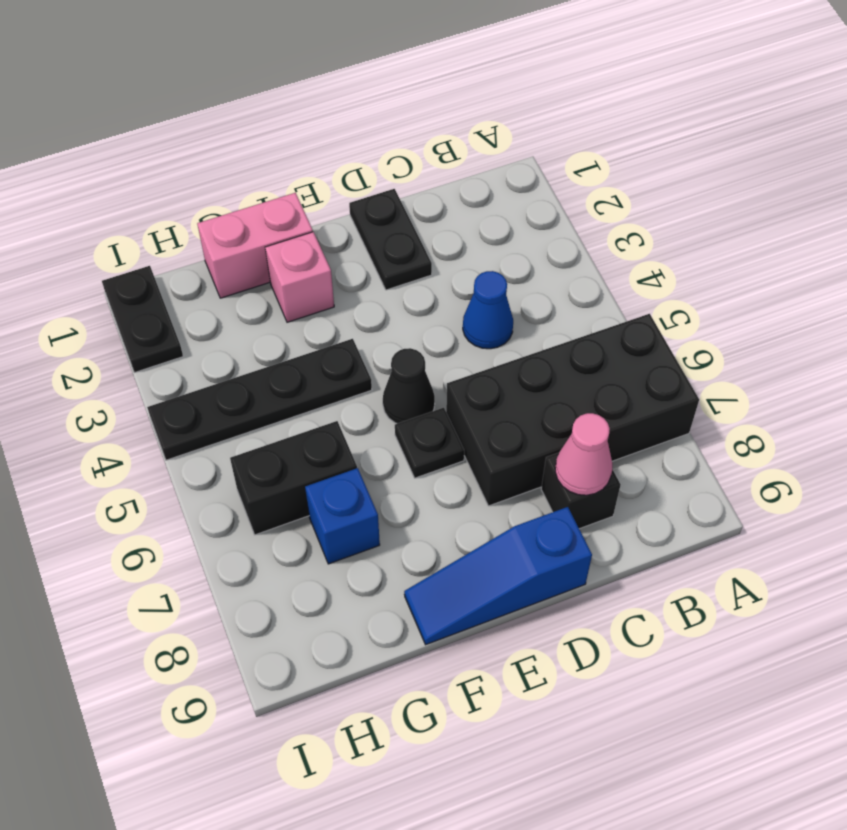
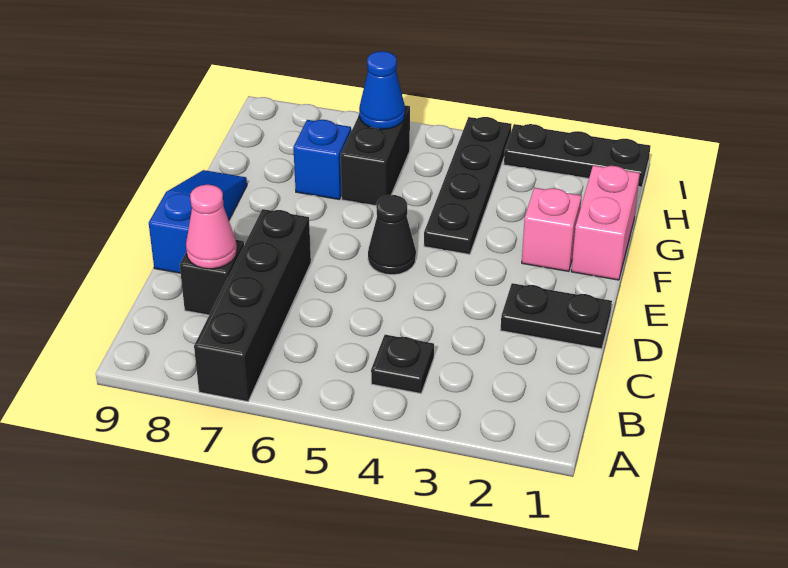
black 2x4 brick [446,314,699,506] -> black 1x4 brick [194,209,311,402]
blue 1x1 cone [463,271,513,349] -> blue 1x1 cone moved to [359,51,405,129]
black 1x1 plate [395,408,464,478] -> black 1x1 plate moved to [371,335,434,394]
black 1x2 plate [102,266,183,373] -> black 1x3 plate [504,124,650,187]

